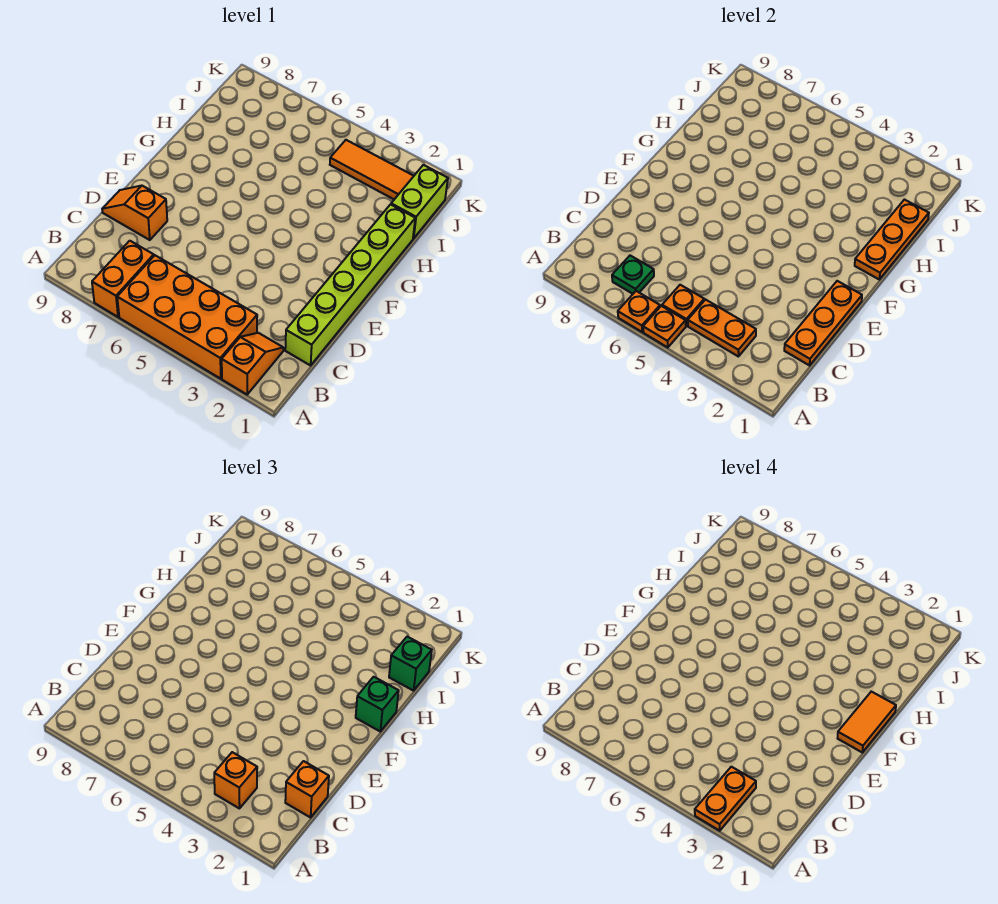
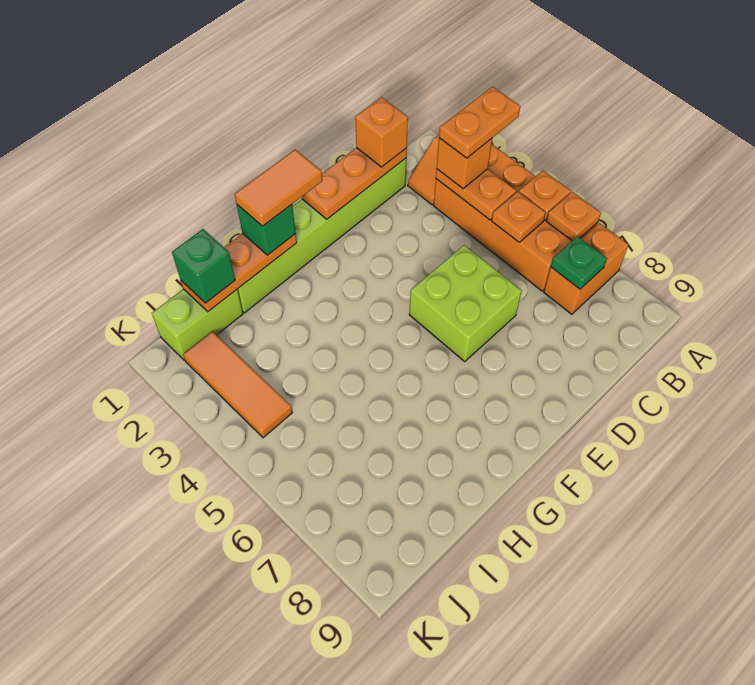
none -> lime 2x2 brick [409,245,522,361]
orange 1x2 slope [102,186,167,240] -> none

